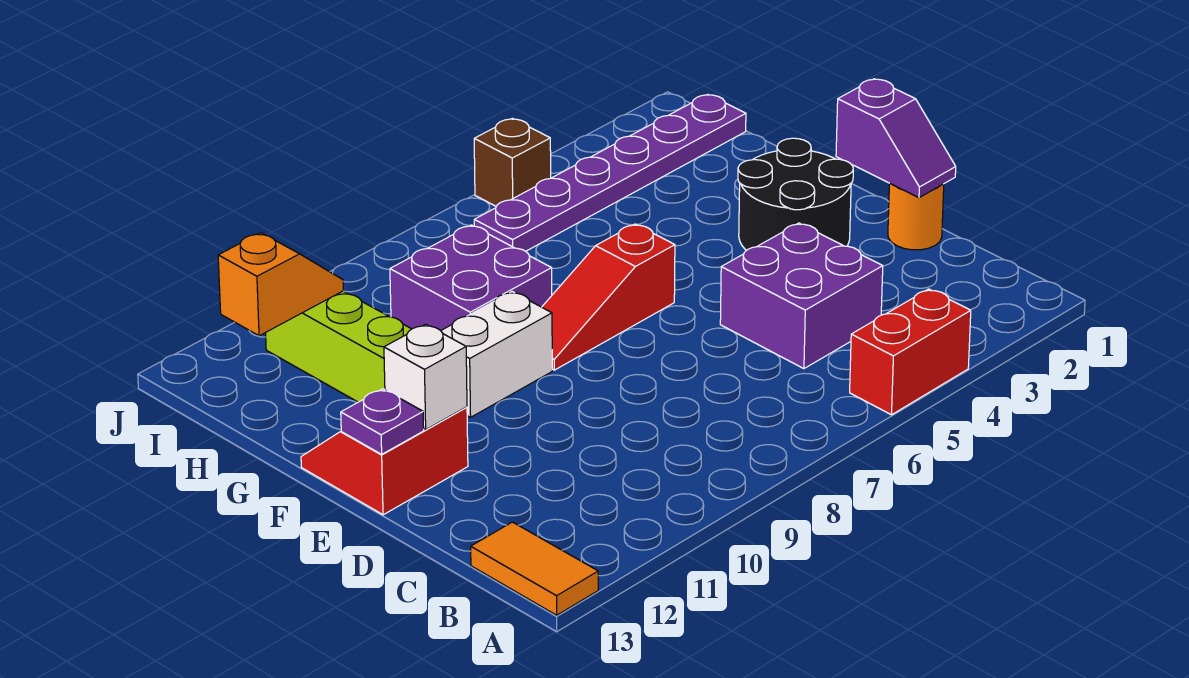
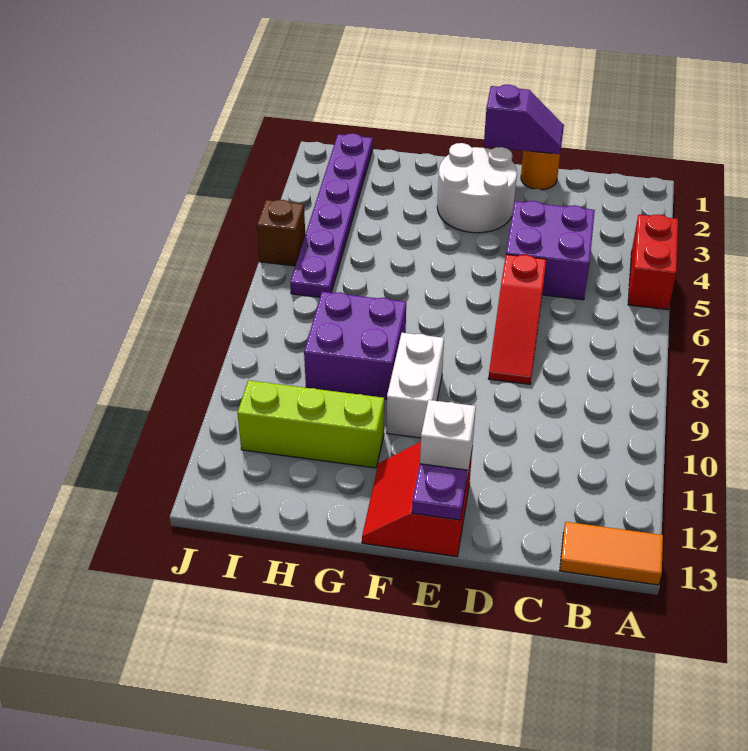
black 2x2 round brick [738,138,853,251] -> white 2x2 round brick [437,143,517,233]
red 1x3 slope [542,224,675,370] -> red 1x3 slope moved to [489,254,546,384]
orange 1x2 slope [218,233,343,336] -> none

